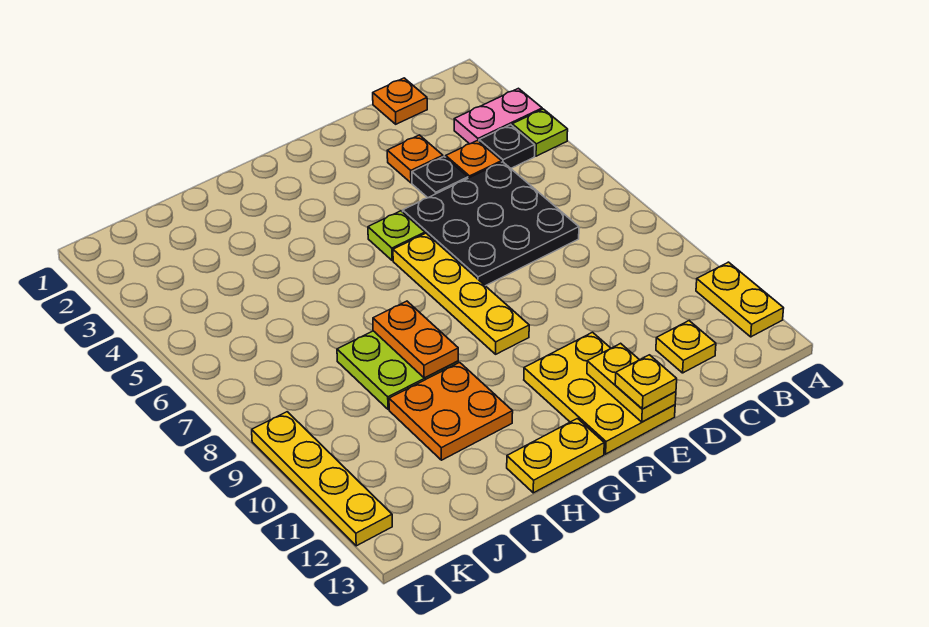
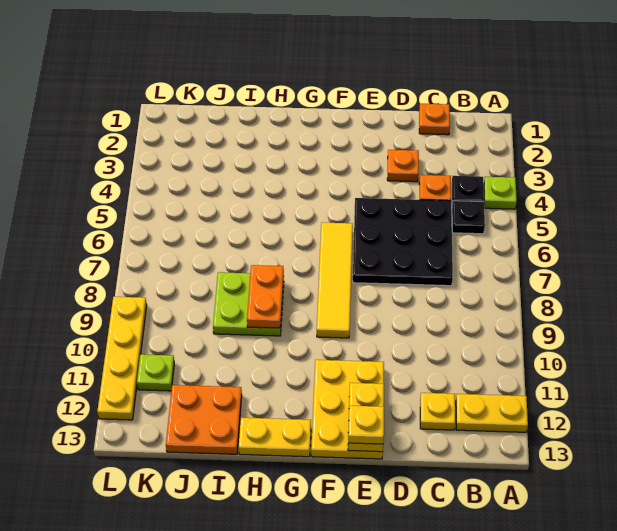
pink 1x2 plate [454,88,542,144] -> none
yellow 1x2 plate [696,262,784,337] -> yellow 1x2 plate turned to [456,394,528,432]
black 1x1 plate [412,156,468,198] -> black 1x1 plate moved to [452,201,485,234]
lime 1x1 plate [368,211,425,260] -> lime 1x1 plate moved to [137,354,174,391]
yellow 1x4 plate [393,233,529,354] -> yellow 1x4 tile [317,222,353,338]
orange 2x2 plate [389,362,513,460] -> orange 2x2 plate moved to [166,385,242,454]

